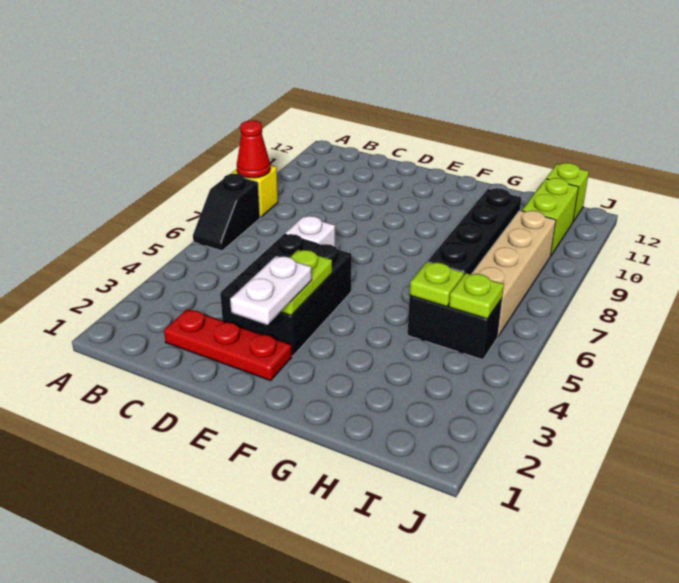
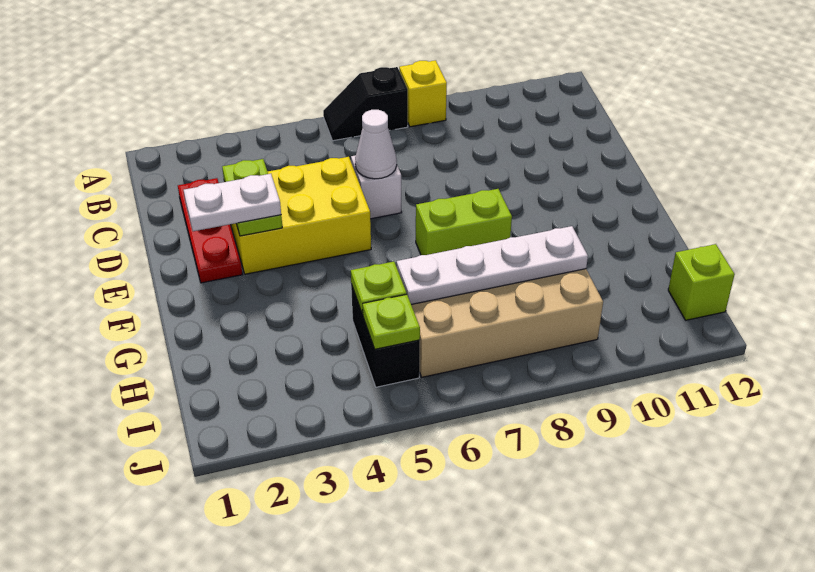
red 1x1 cone [237,120,270,178] -> none
black 2x3 brick [220,234,351,356] -> yellow 2x3 brick [231,157,371,274]
none -> white 1x1 cone [355,110,397,179]
lime 1x2 plate [281,250,332,315] -> lime 1x2 plate turned to [222,159,282,236]
black 1x4 plate [428,188,521,275] -> white 1x4 plate [397,226,588,305]
lime 1x2 brick [522,178,578,255] -> lime 1x2 brick moved to [416,189,512,255]

